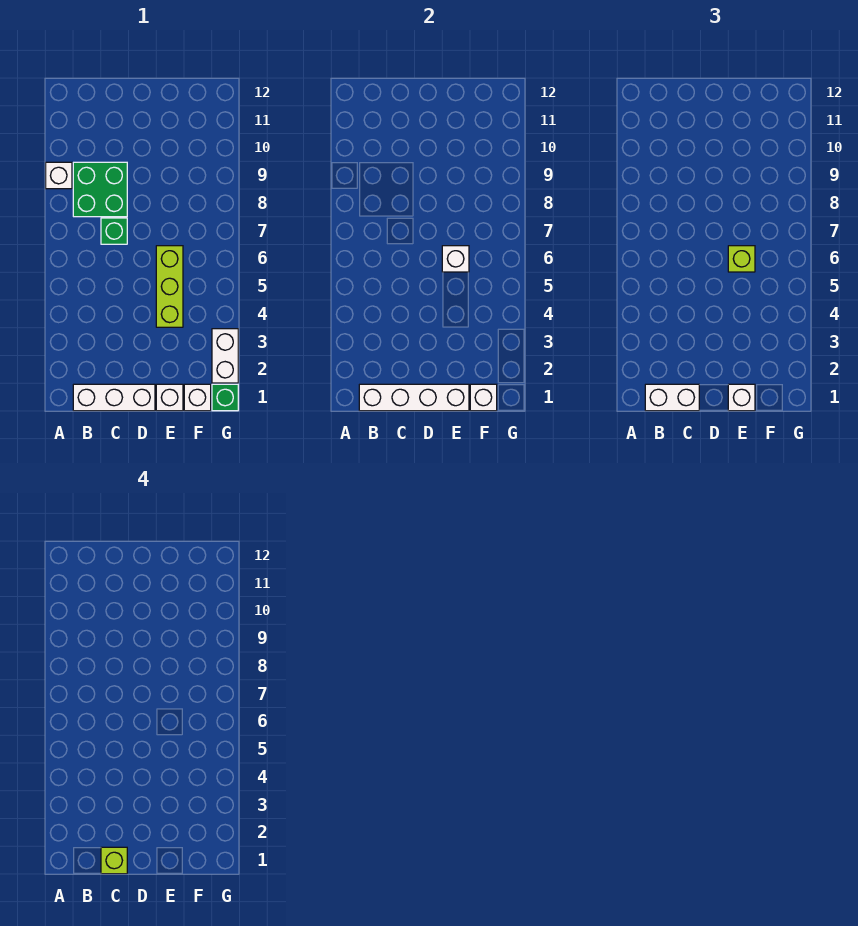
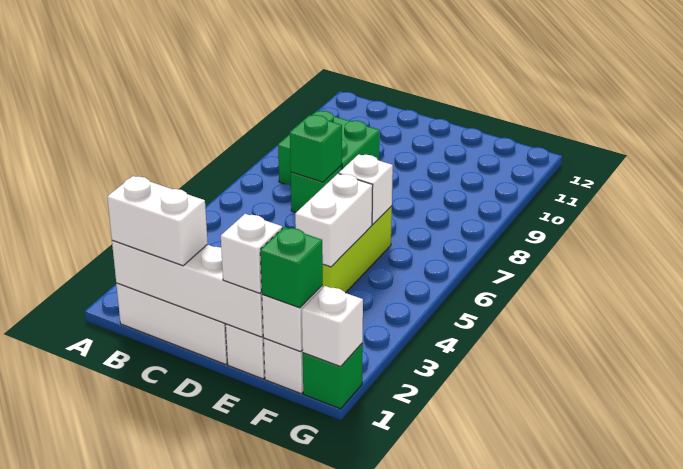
white 1x1 brick [46,162,72,189] -> white 1x1 brick moved to [302,286,363,367]
lime 1x1 brick [101,847,127,874] -> none
none -> green 1x1 brick [290,115,342,182]
lime 1x1 brick [728,246,755,272] -> none
none -> green 1x1 brick [260,227,323,308]
white 1x2 brick [212,329,238,383] -> white 1x2 brick moved to [295,174,373,267]

